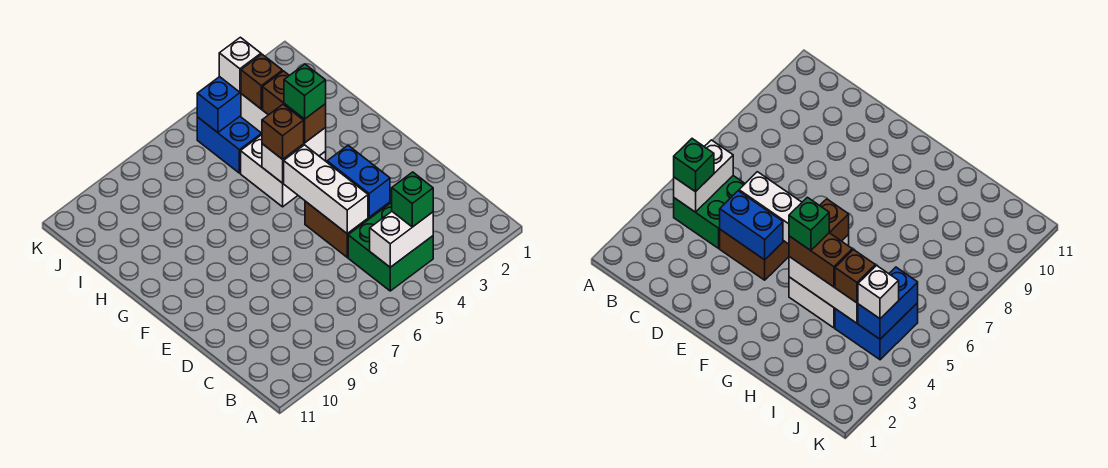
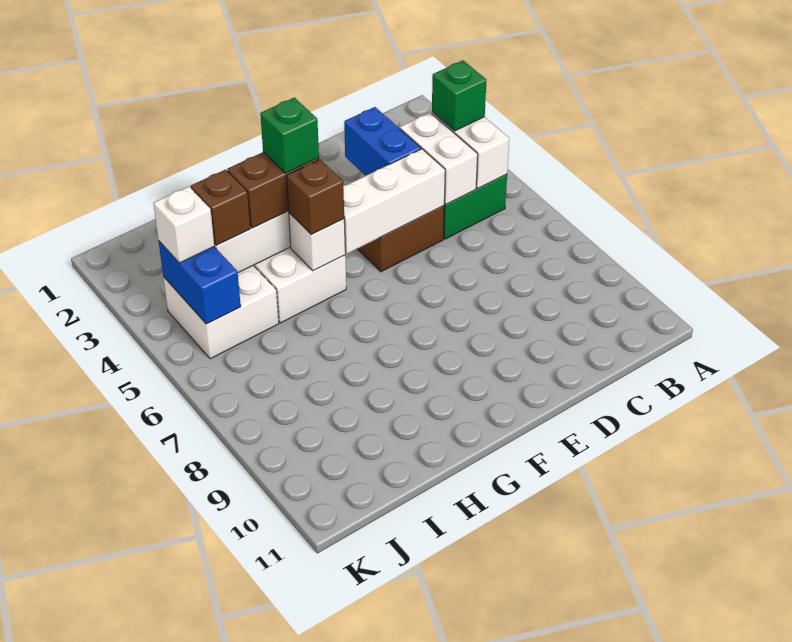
none -> white 1x2 brick [400,113,478,204]
blue 1x2 brick [327,145,390,217] -> blue 1x2 brick turned to [344,107,421,176]
blue 2x2 brick [197,116,262,173] -> white 2x2 brick [163,266,279,359]

